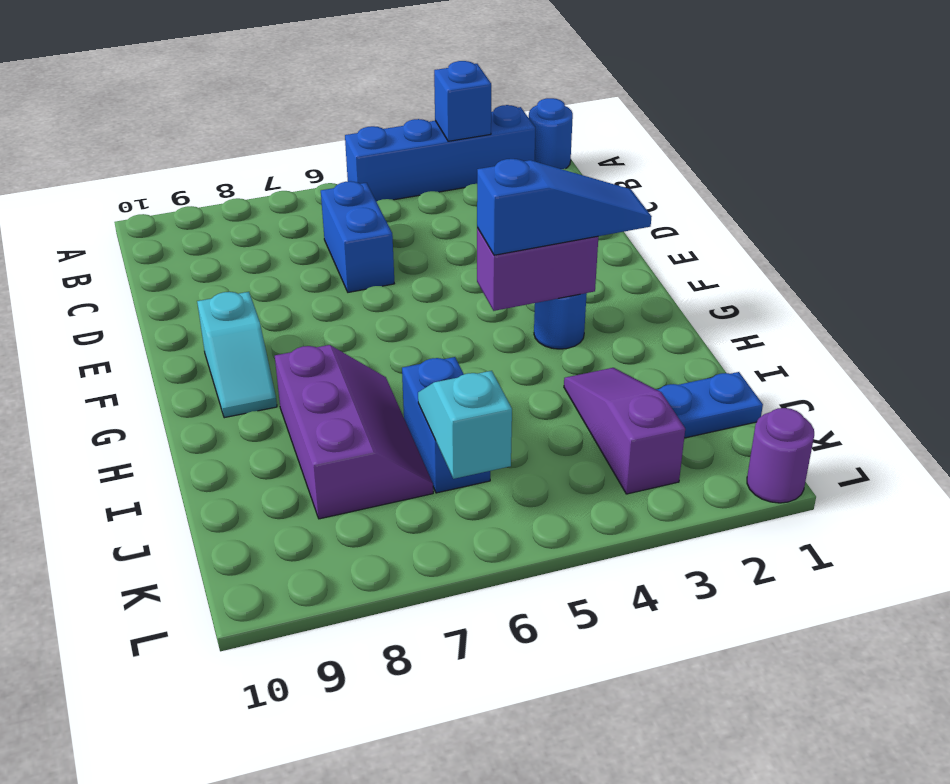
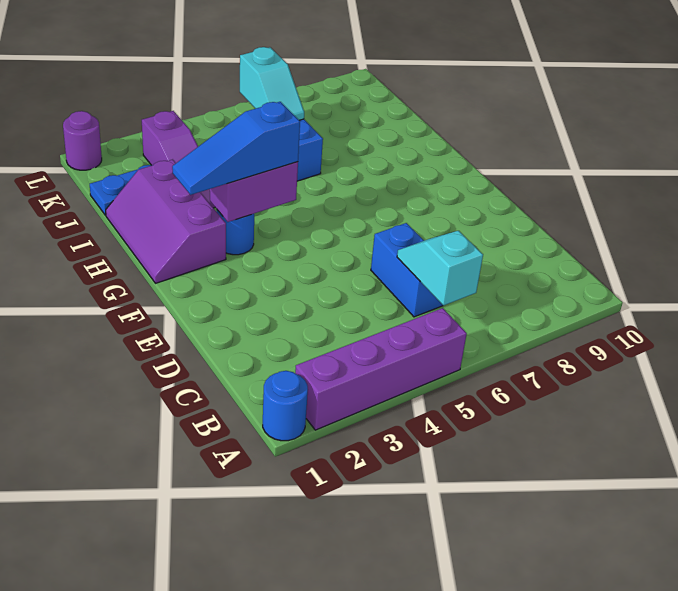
blue 1x4 brick [345,105,535,202] -> purple 1x4 brick [295,308,467,430]
blue 1x1 brick [434,61,491,141] -> none
cyan 1x2 slope [197,292,277,418] -> cyan 1x2 slope moved to [397,231,483,305]
purple 2x3 slope [275,345,433,519] -> purple 2x3 slope moved to [106,159,226,283]

